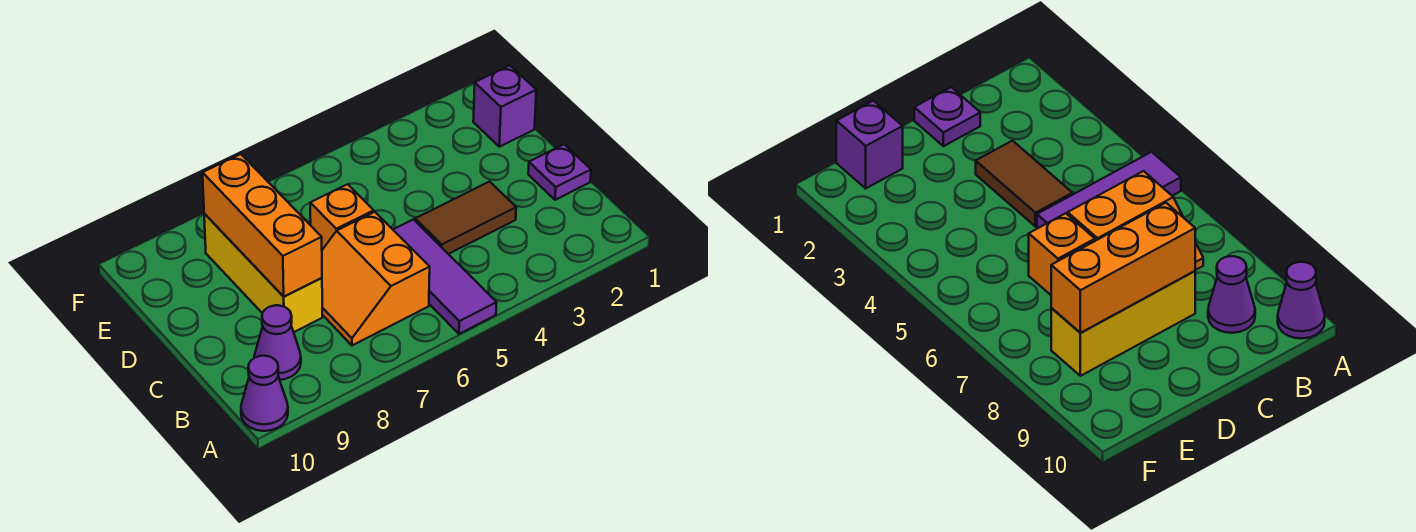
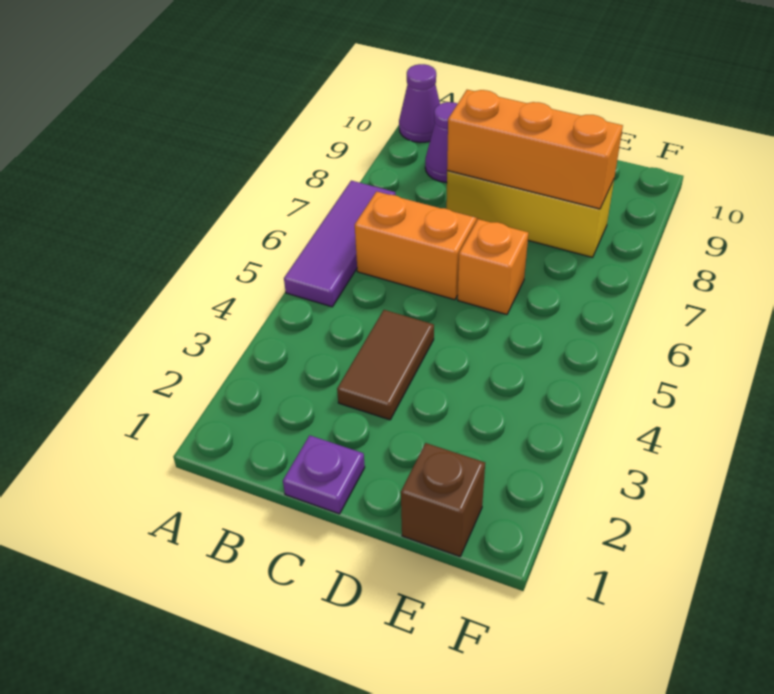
purple 1x3 tile [393,219,497,334] -> purple 1x3 tile turned to [284,181,396,307]
purple 1x1 brick [473,65,536,147] -> brown 1x1 brick [401,443,485,557]

